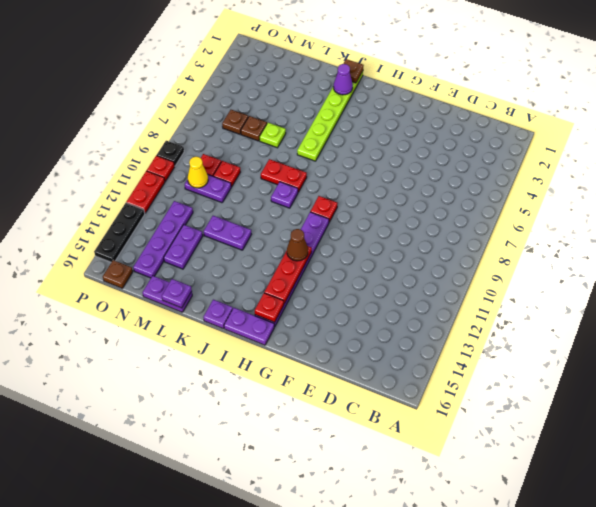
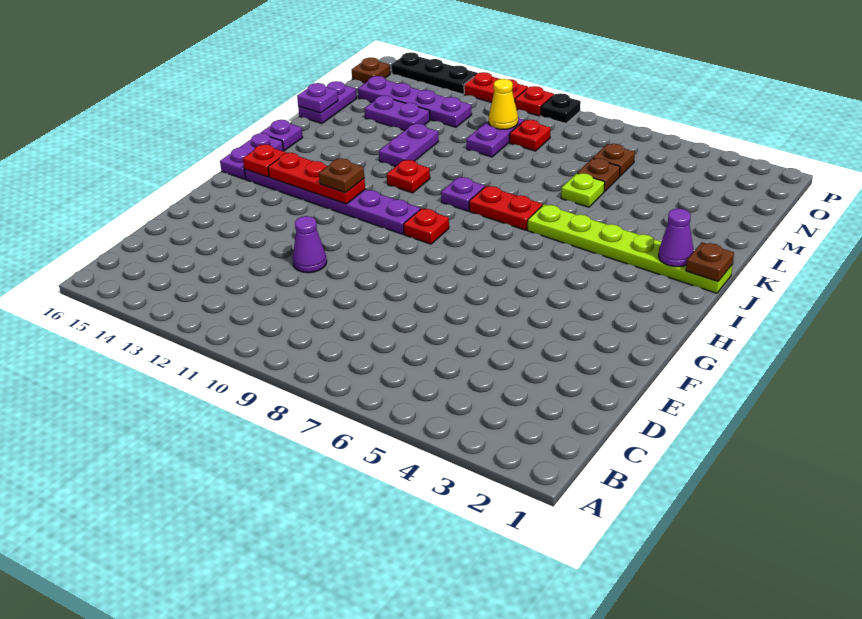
none -> purple 1x1 cone [293,216,327,273]
brown 1x1 cone [287,229,308,261] -> brown 1x1 plate [319,159,364,193]
red 1x2 plate [261,159,307,192] -> red 1x2 plate turned to [469,186,542,230]
red 1x1 plate [213,161,240,187] -> red 1x1 plate moved to [387,160,430,193]

